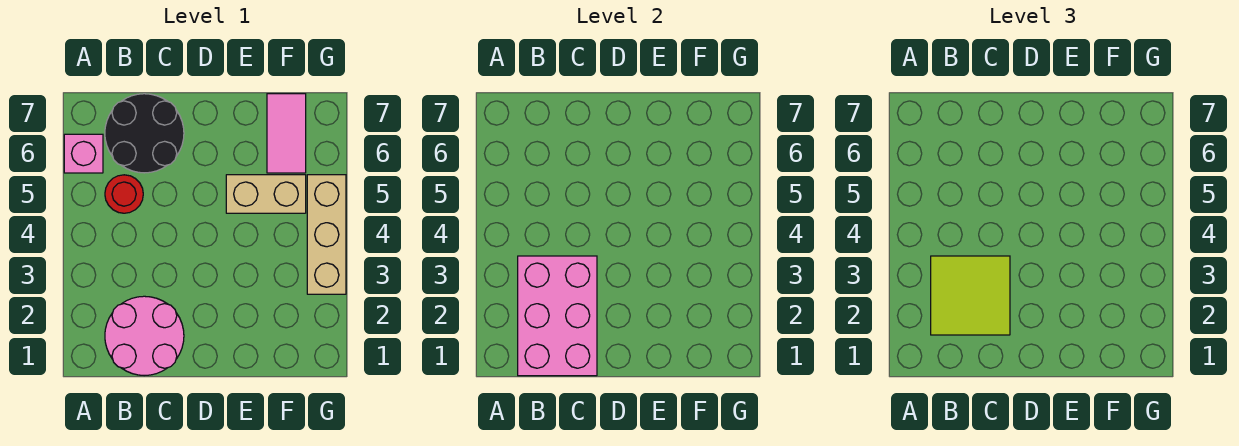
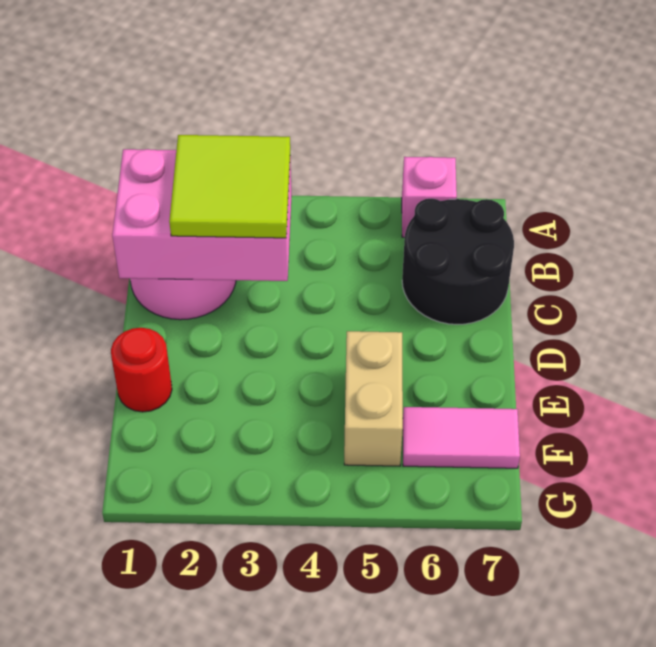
red 1x1 round brick [105,175,143,213] -> red 1x1 round brick moved to [111,328,172,412]
tan 1x3 brick [307,175,346,294] -> none

